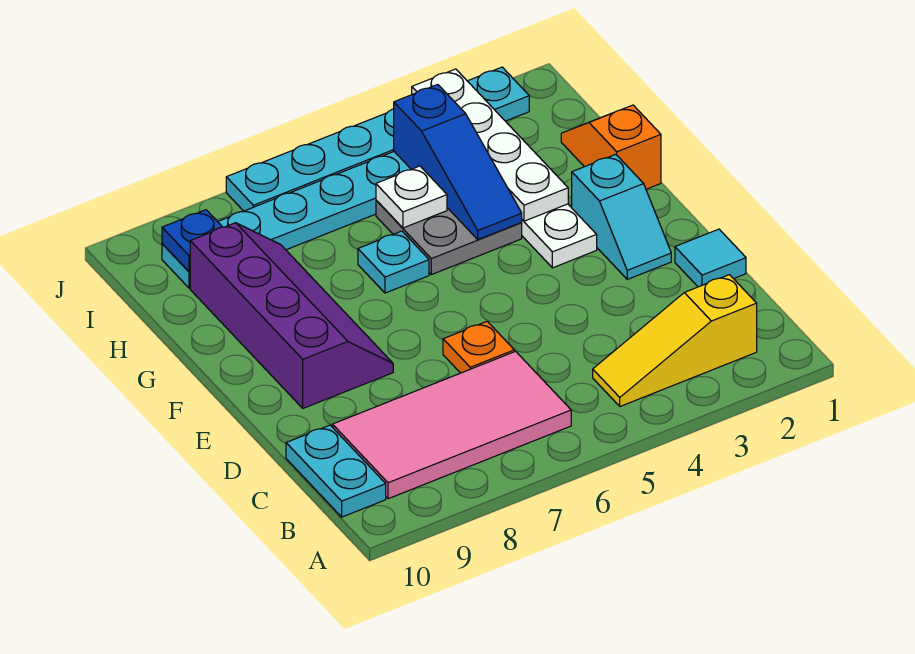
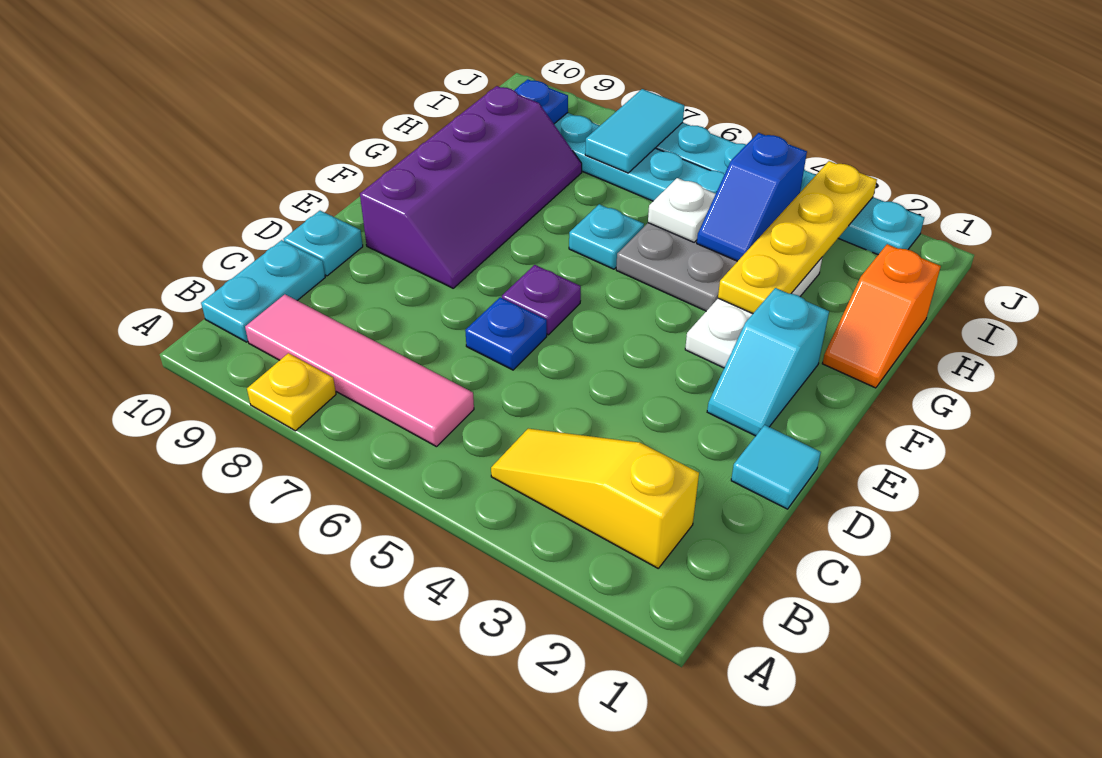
none -> yellow 1x1 plate [247,353,336,431]
pink 2x4 tile [333,351,571,499] -> pink 1x4 tile [245,294,474,447]
orange 1x1 plate [443,321,514,373] -> blue 1x1 plate [465,297,547,370]
none -> cyan 1x1 plate [284,211,363,276]
none -> purple 1x1 plate [502,265,581,335]
orange 1x2 slope [561,105,661,189] -> orange 1x2 slope turned to [822,244,941,388]
white 1x4 plate [412,69,568,221] -> yellow 1x4 plate [718,161,877,314]
blue 1x3 slope [394,85,522,239] -> blue 1x2 slope [697,133,807,261]
none -> cyan 1x2 tile [585,89,684,173]

